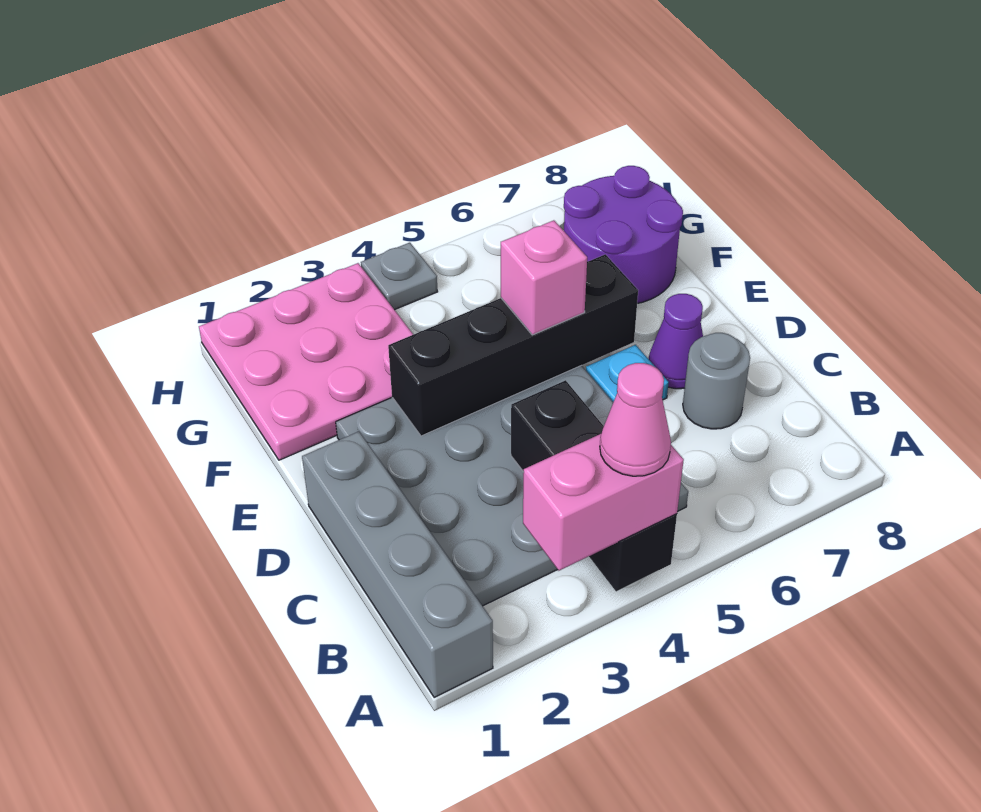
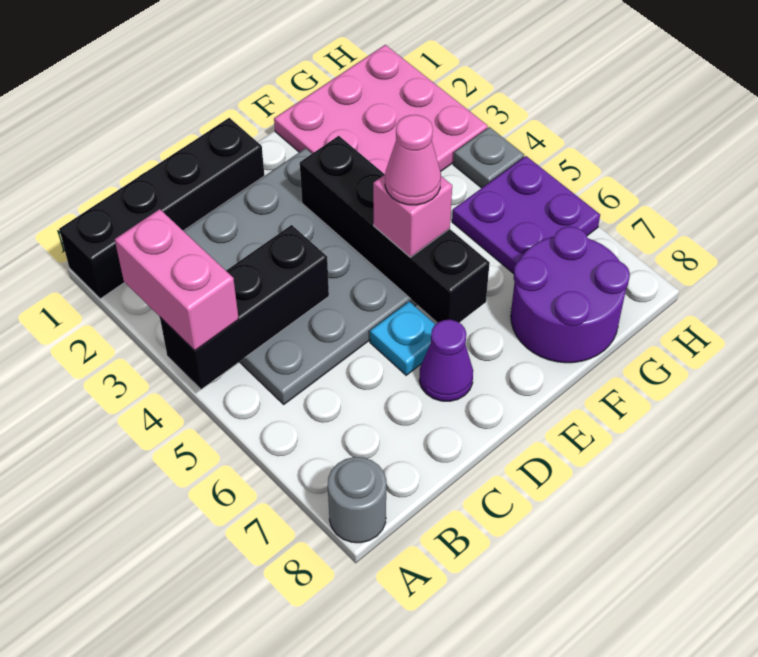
grey 1x4 brick [302,432,493,697] -> black 1x4 brick [59,118,264,299]
pink 1x1 cone [600,363,671,476] -> pink 1x1 cone moved to [385,115,441,205]
grey 1x1 round brick [683,333,750,429] -> grey 1x1 round brick moved to [328,457,386,543]
none -> purple 2x2 plate [452,156,600,274]

